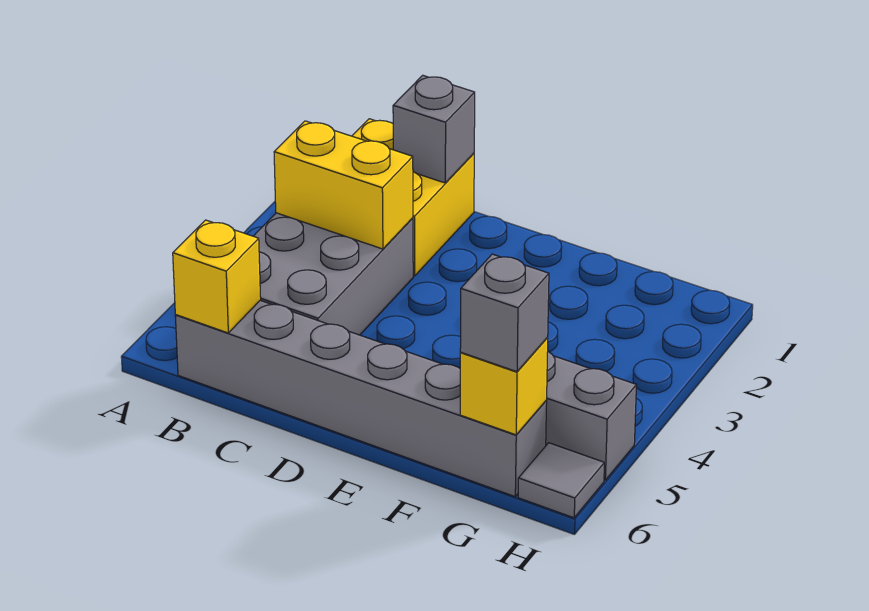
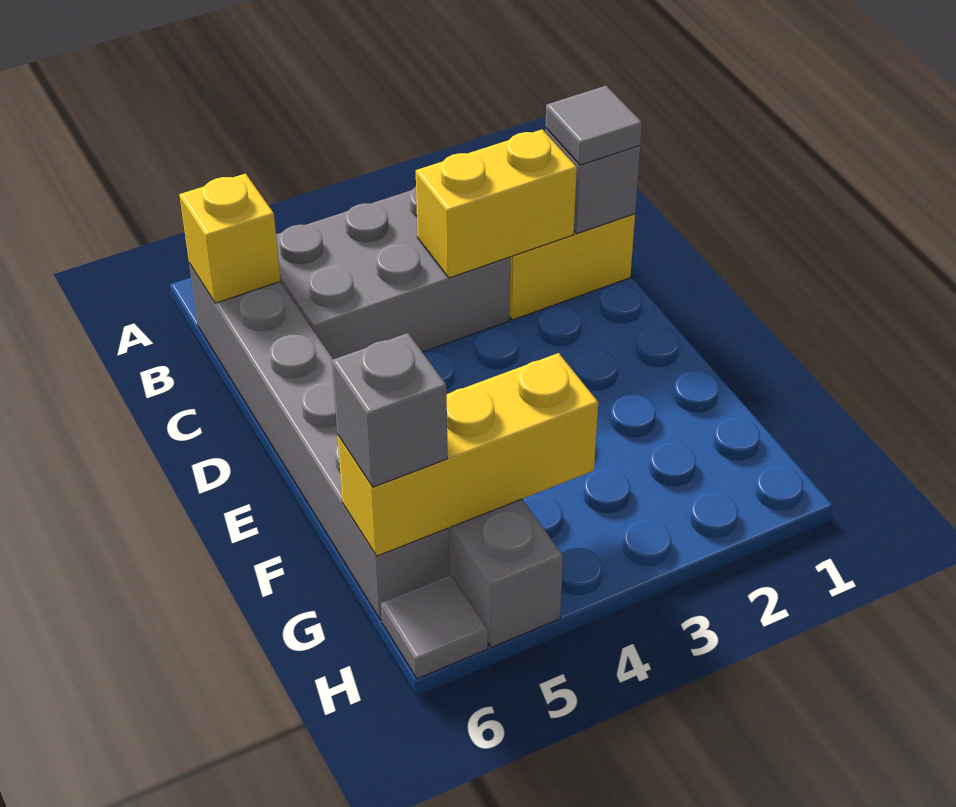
yellow 1x2 brick [274,121,413,249] -> yellow 1x2 brick turned to [416,129,577,278]
none -> grey 1x1 tile [545,86,642,165]
yellow 1x1 brick [460,337,548,435] -> yellow 1x3 brick [337,353,598,556]

